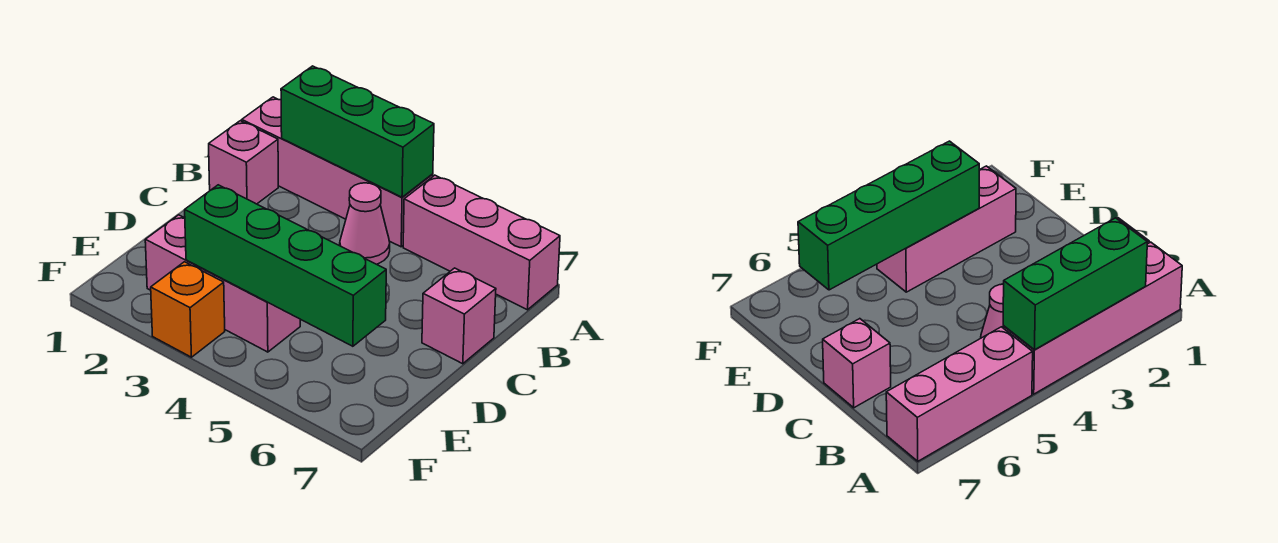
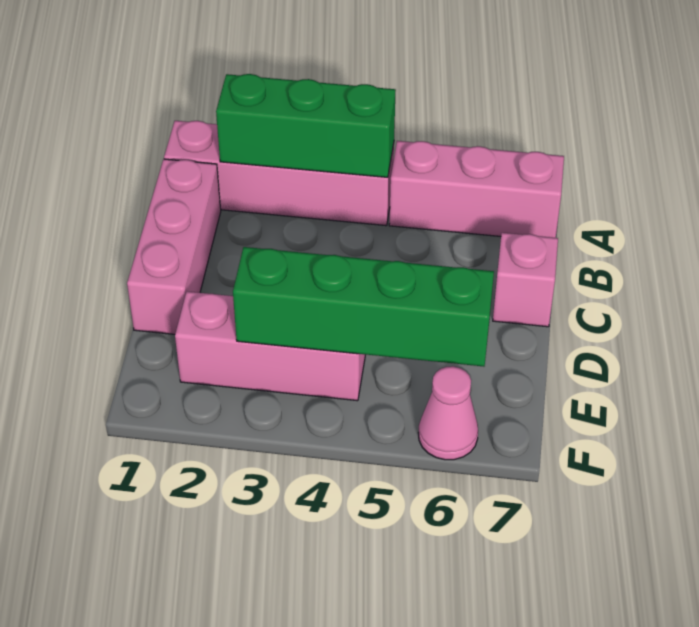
pink 1x1 brick [209,121,278,204] -> pink 1x3 brick [127,159,221,334]
pink 1x1 cone [340,183,390,264] -> pink 1x1 cone moved to [418,366,478,460]
orange 1x1 brick [151,262,225,357] -> none

